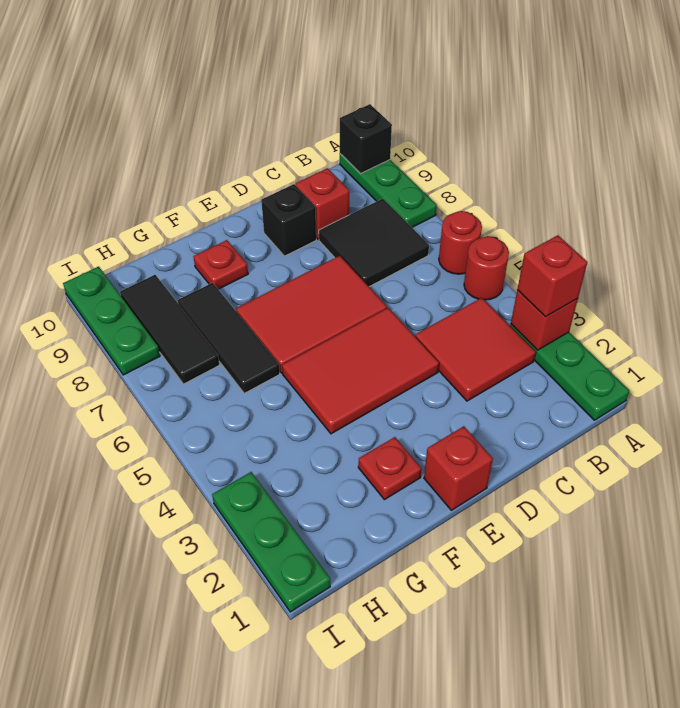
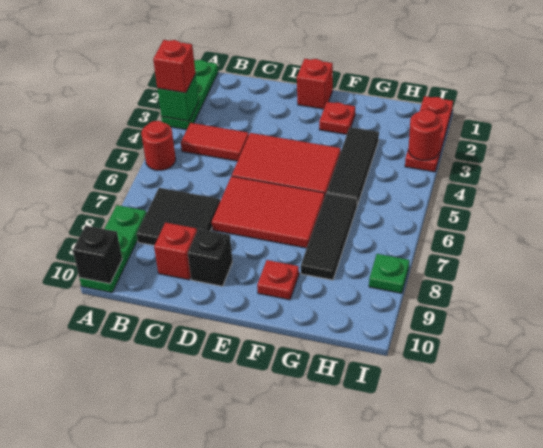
red 1x1 brick [511,290,578,350] -> green 1x1 brick [157,74,199,121]
red 1x1 round brick [439,211,482,274] -> red 1x1 round brick moved to [408,110,442,160]
red 2x2 tile [415,298,536,401] -> red 1x2 tile [181,123,249,161]
black 1x3 tile [120,275,220,384] -> black 1x3 tile moved to [327,127,379,205]
green 1x3 plate [212,472,330,612] -> red 1x3 plate [405,96,453,172]
green 1x3 plate [63,267,160,375] -> green 1x1 plate [369,254,409,293]

